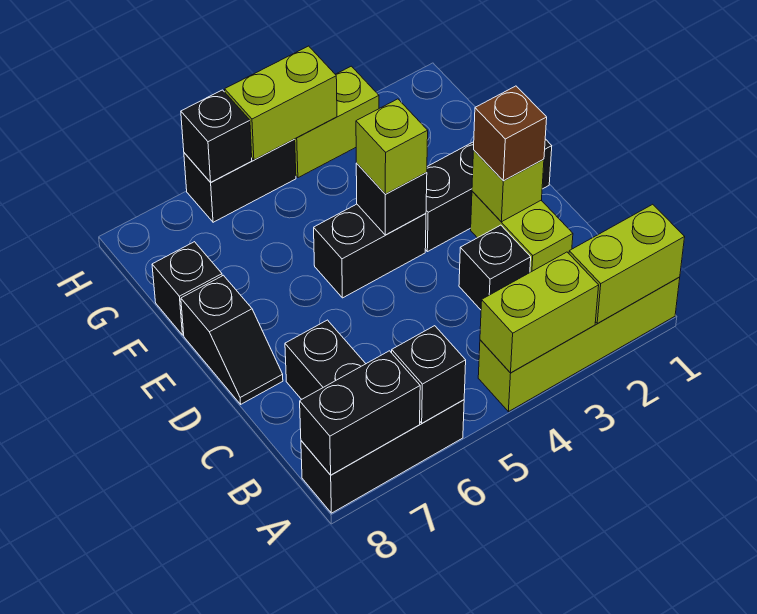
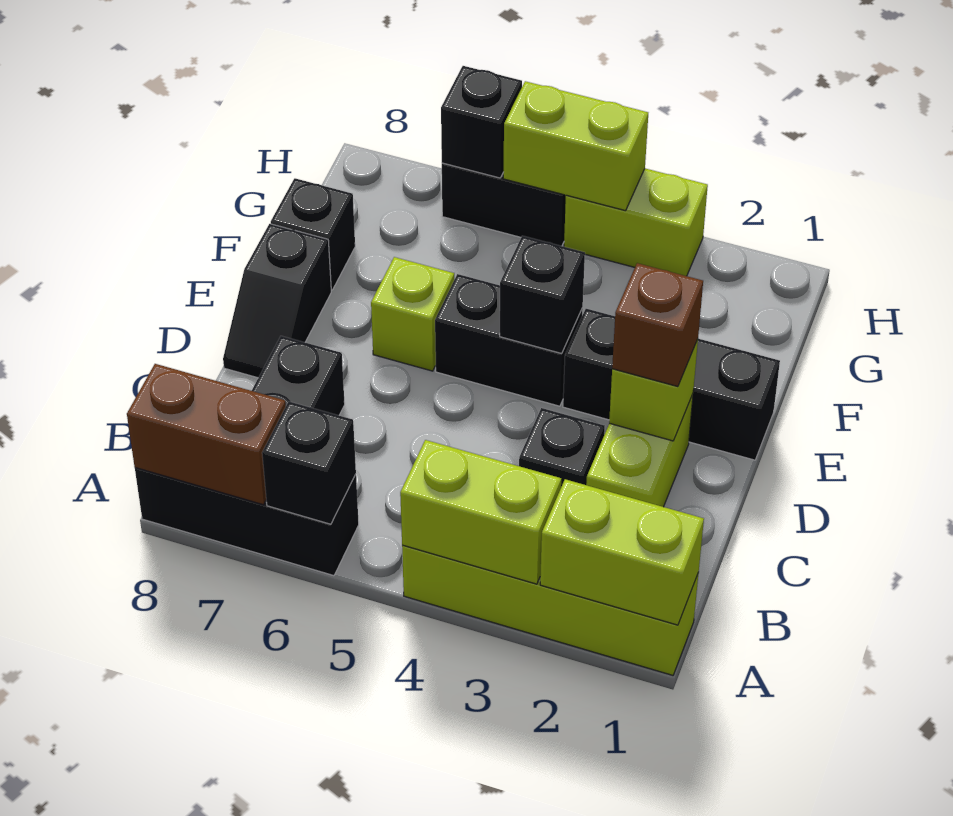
black 1x2 brick [300,351,420,475] -> brown 1x2 brick [127,364,286,505]
lime 1x1 brick [356,99,428,194] -> lime 1x1 brick moved to [371,257,454,371]

